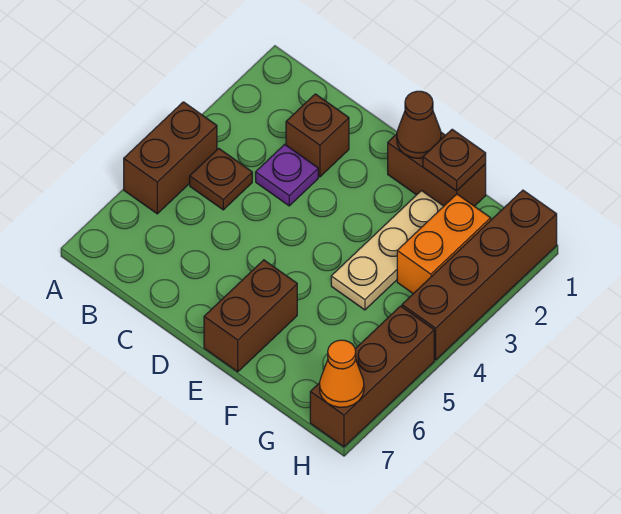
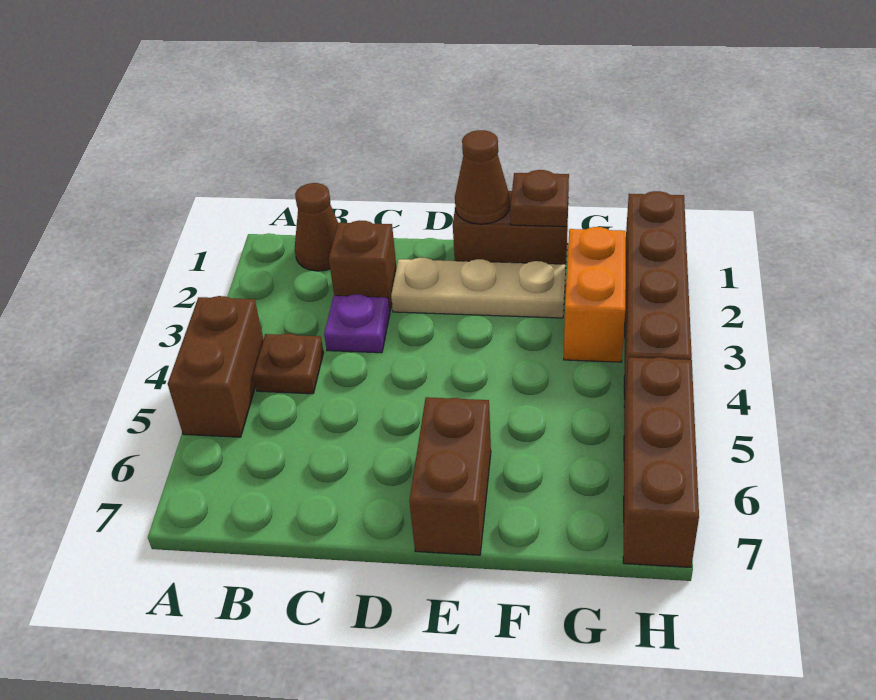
none -> brown 1x1 cone [295,183,338,271]
tan 1x3 plate [331,191,444,310] -> tan 1x3 plate turned to [391,258,566,318]
orange 1x1 cone [320,340,364,407] -> none

